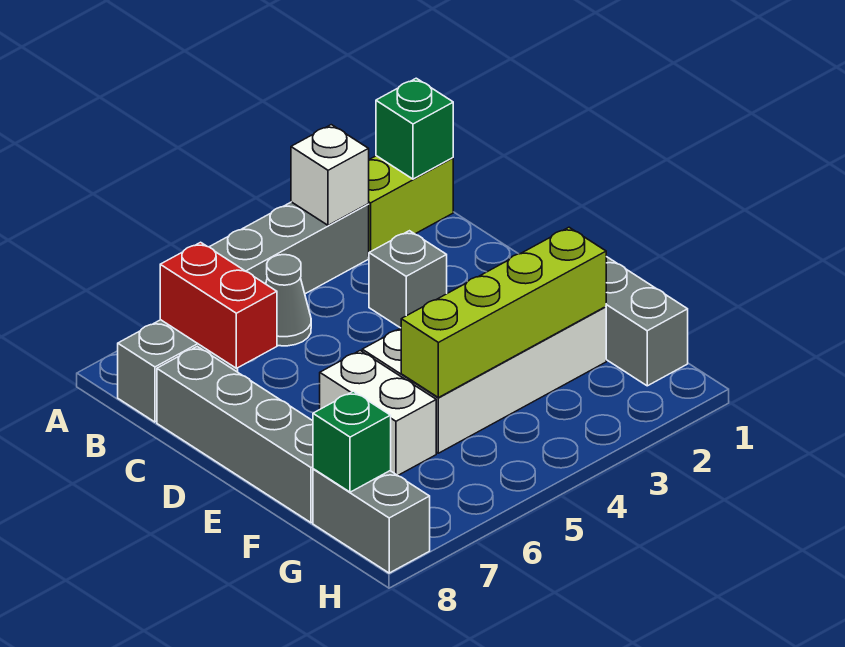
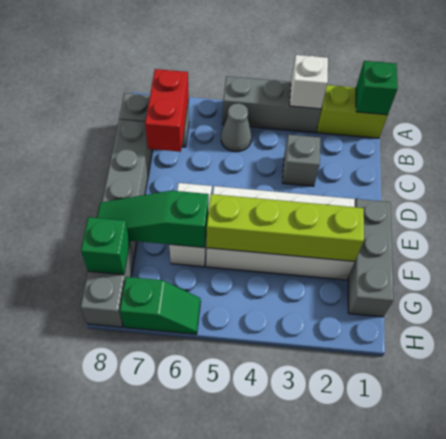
none -> green 1x3 slope [97,191,209,248]
none -> green 1x2 slope [120,277,201,334]

